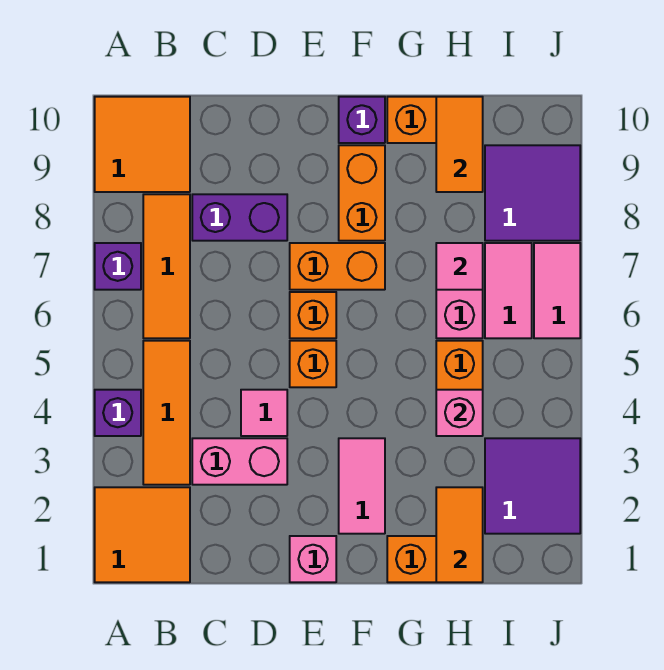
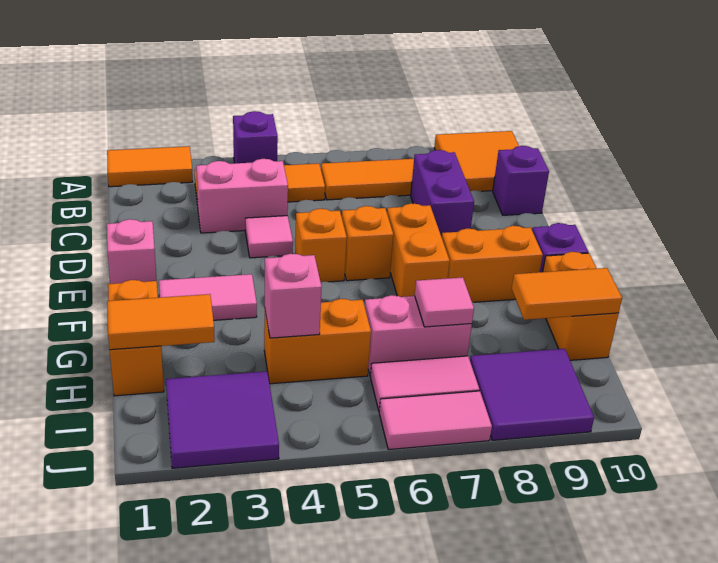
orange 2x2 tile [95,487,190,582] -> orange 1x2 tile [107,146,193,187]
purple 1x1 brick [95,243,141,290] -> purple 1x1 brick moved to [493,146,549,215]
pink 1x2 brick [192,438,287,485] -> pink 1x2 brick turned to [196,159,288,233]

